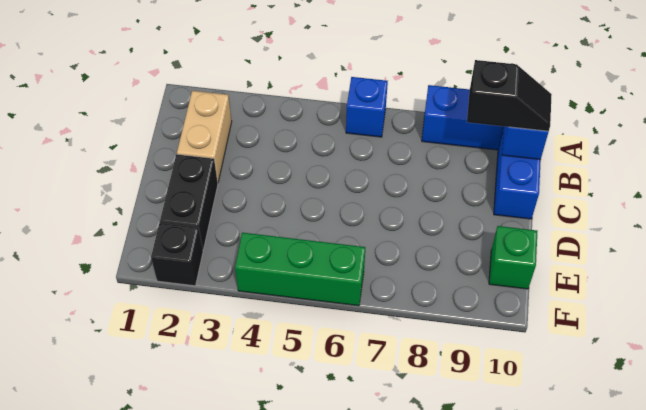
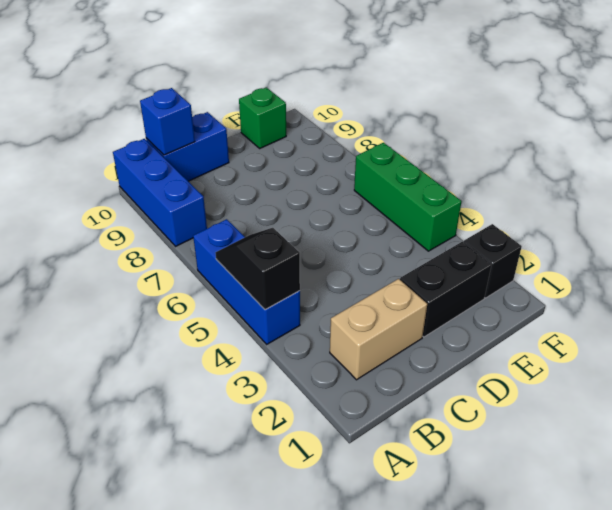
blue 1x1 brick [346,77,388,137] -> blue 1x3 brick [193,219,300,344]
black 1x2 slope [467,60,552,131] -> black 1x2 slope moved to [215,228,300,309]

